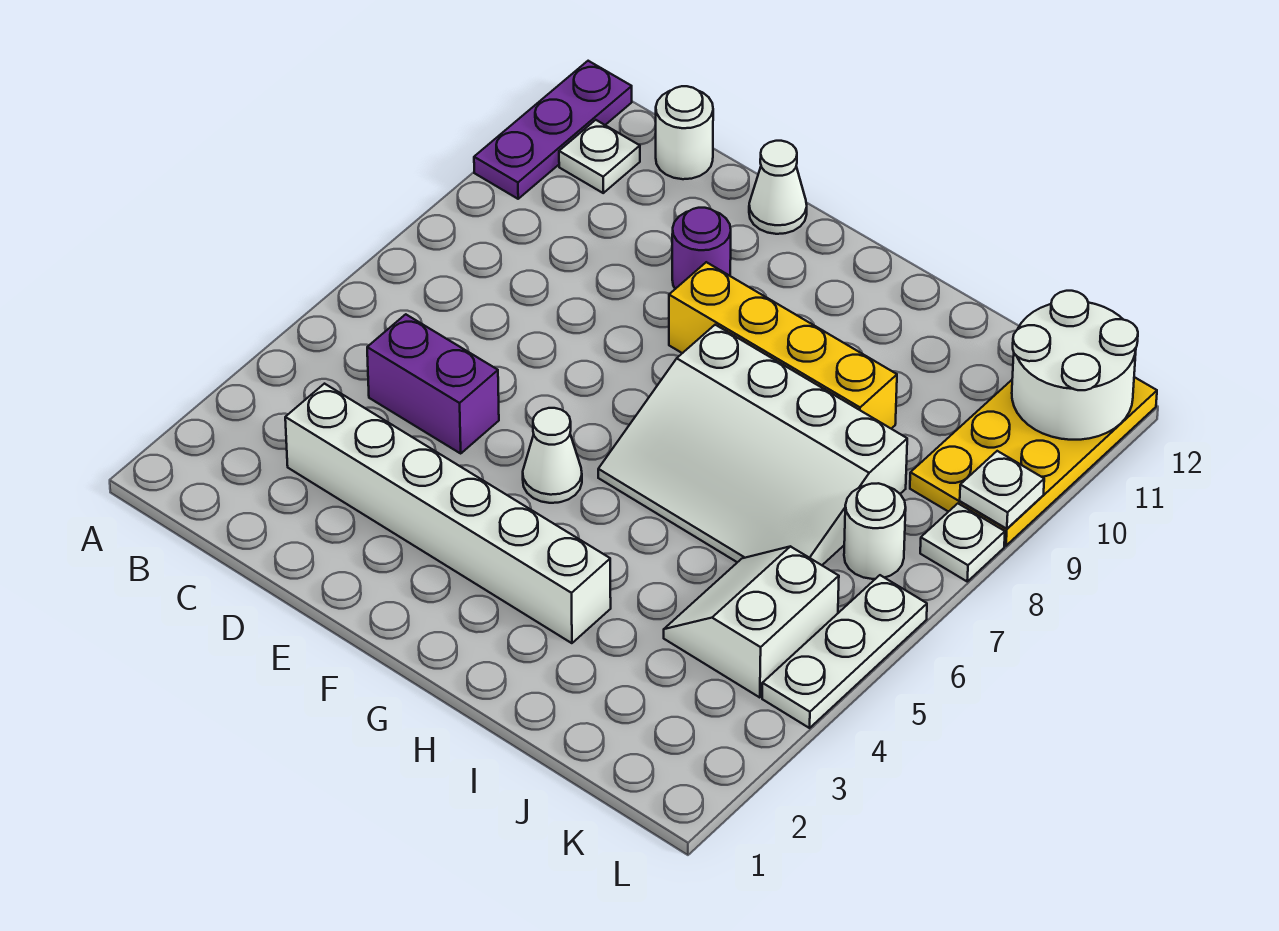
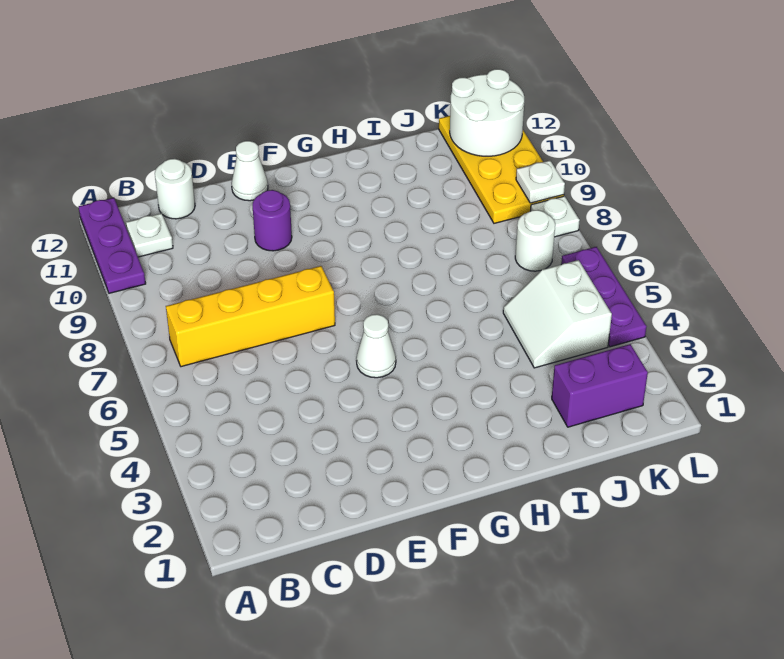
white 1x6 brick [285,384,611,643] -> none
purple 1x2 brick [367,314,499,453] -> purple 1x2 brick moved to [552,344,648,427]
yellow 1x4 brick [669,262,897,429] -> yellow 1x4 brick moved to [166,266,335,367]
white 3x4 slope [598,325,907,565] -> none
white 1x3 plate [762,575,927,728] -> purple 1x3 plate [561,247,647,347]

